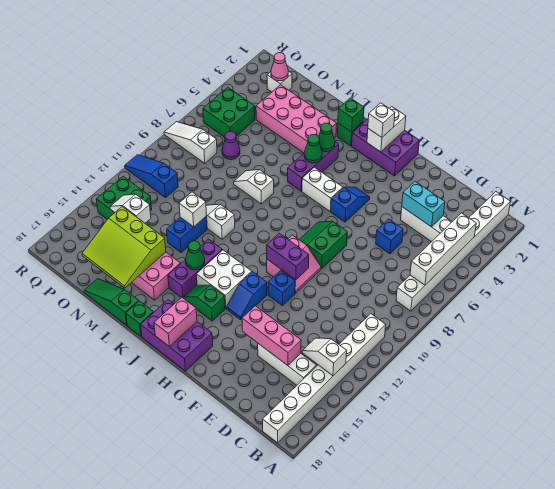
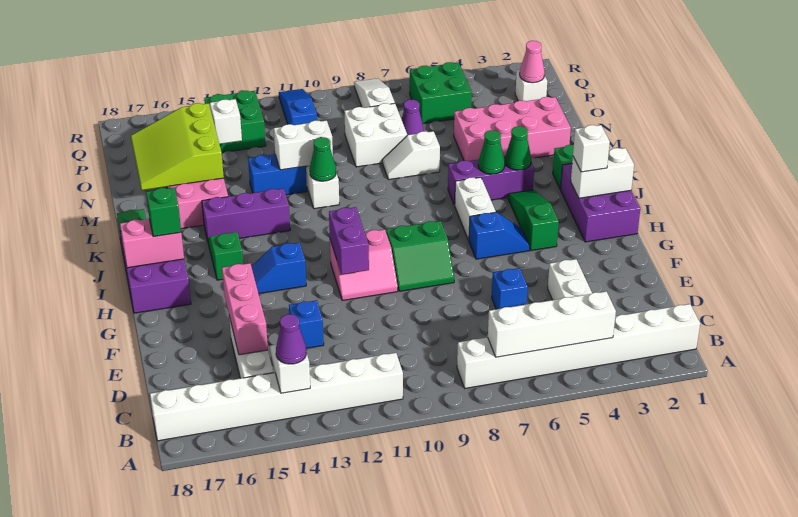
none -> purple 1x1 cone [276,314,306,364]
cyan 1x2 brick [402,182,445,227] -> none
green 2x2 slope [299,221,347,268] -> green 2x2 slope turned to [386,221,454,291]
blue 1x1 brick [268,271,295,306] -> blue 1x1 brick moved to [289,300,324,348]
white 2x2 brick [196,250,252,308] -> white 2x2 brick moved to [345,103,407,167]
green 1x1 brick [338,98,364,132] -> green 1x1 brick moved to [146,188,181,237]
green 1x1 cone [186,241,205,270] -> green 1x1 cone moved to [310,137,336,181]
pink 2x4 brick [256,85,337,153] -> pink 2x4 brick turned to [454,97,571,161]
white 1x2 slope [234,169,274,204] -> white 1x2 slope turned to [382,131,440,180]
green 1x3 slope [84,279,139,325] -> green 1x3 slope moved to [508,190,559,251]
white 1x1 brick [179,192,207,227] -> white 1x2 brick [274,121,333,170]

